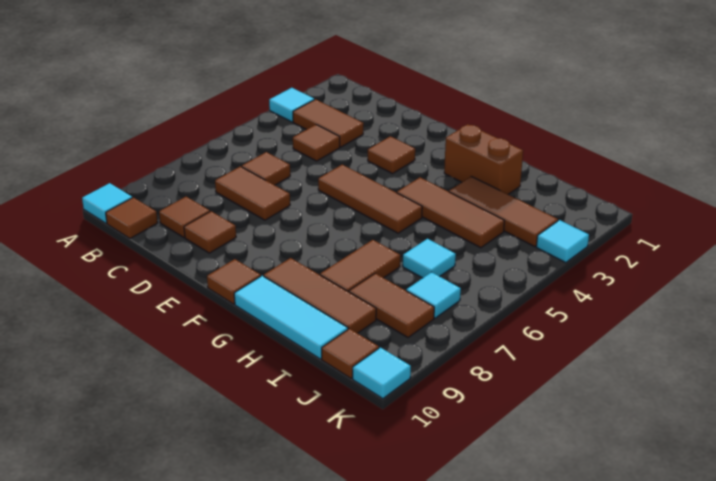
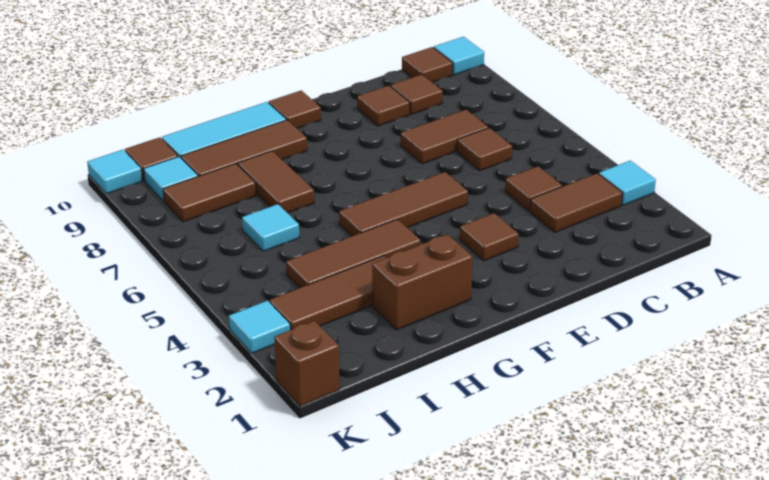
cyan 1x1 tile [406,272,461,318] -> cyan 1x1 tile moved to [144,157,198,201]
none -> brown 1x1 brick [274,321,340,406]

